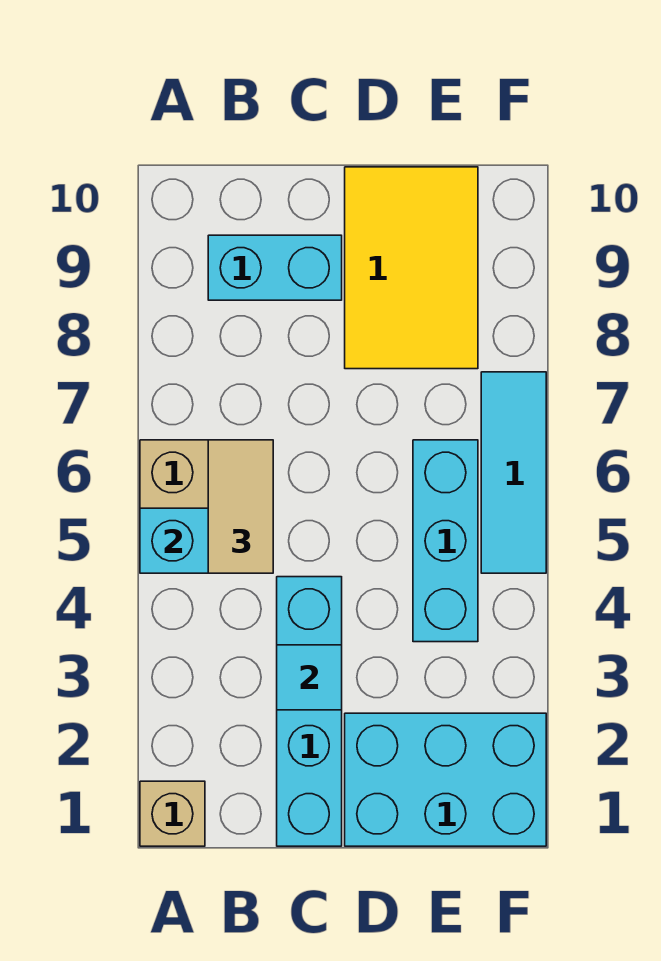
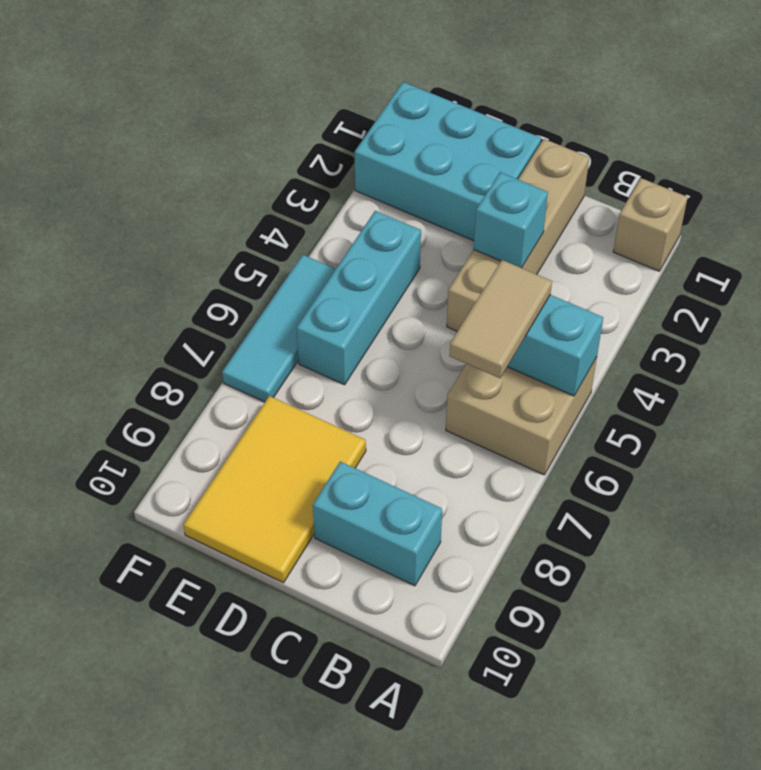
cyan 1x4 brick [277,577,342,846] -> tan 1x4 brick [447,139,589,331]
cyan 1x1 tile [277,645,342,710] -> cyan 1x1 brick [474,172,548,268]

